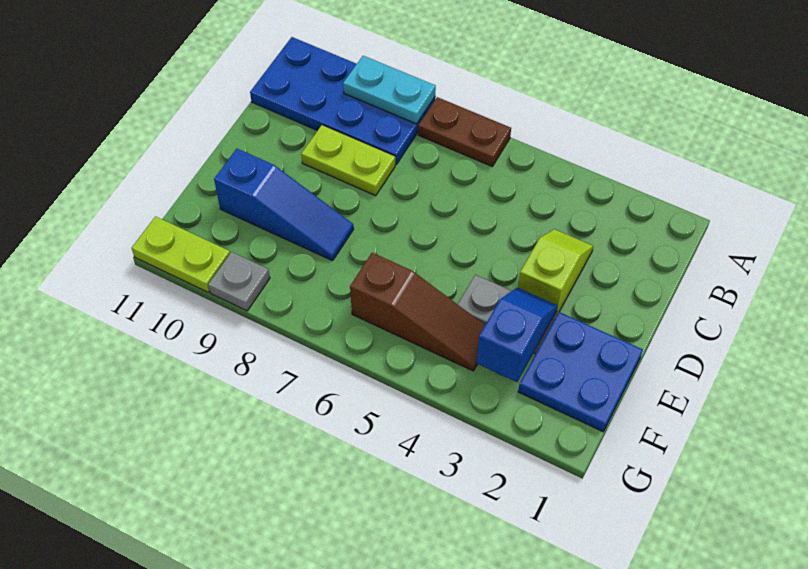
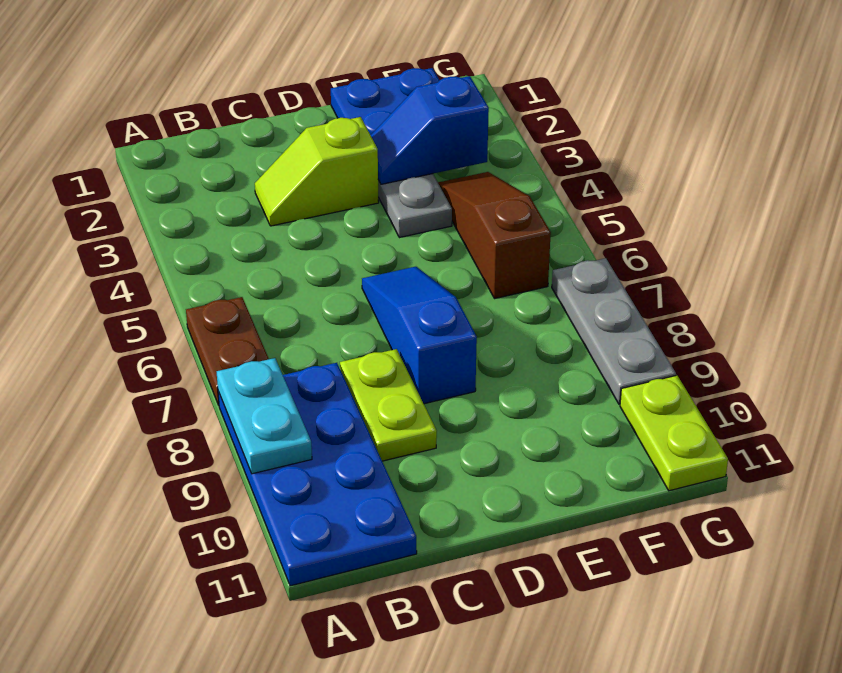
blue 1x3 slope [214,149,354,261] -> blue 1x3 slope moved to [362,267,477,404]
grey 1x1 plate [208,252,270,311] -> grey 1x3 plate [552,258,676,404]

